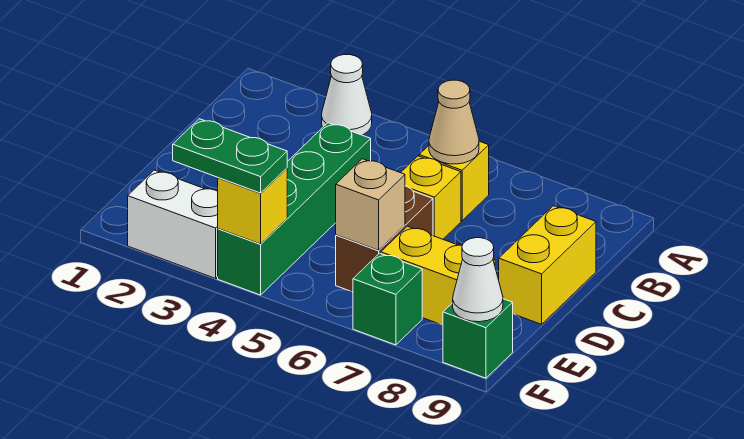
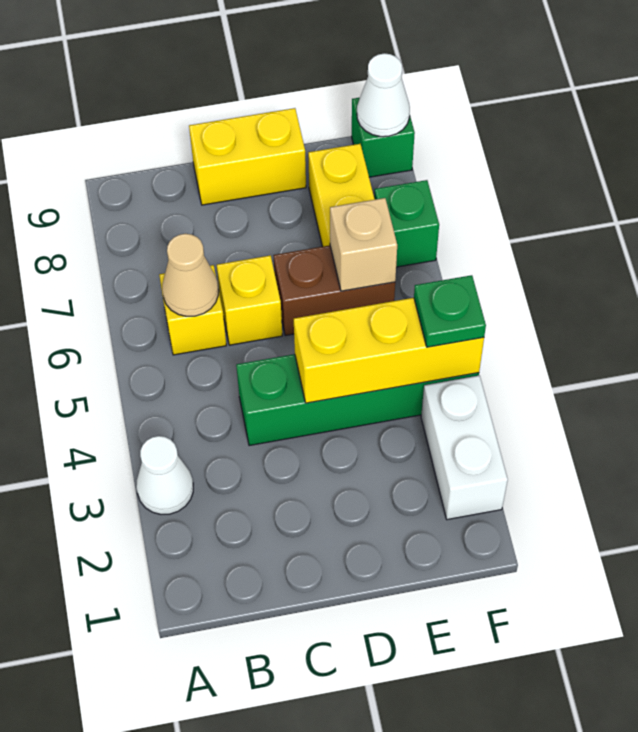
green 1x2 plate [173,119,287,193] -> green 1x1 plate [414,275,486,347]
yellow 1x1 brick [218,168,287,244] -> yellow 1x3 brick [294,298,484,403]

